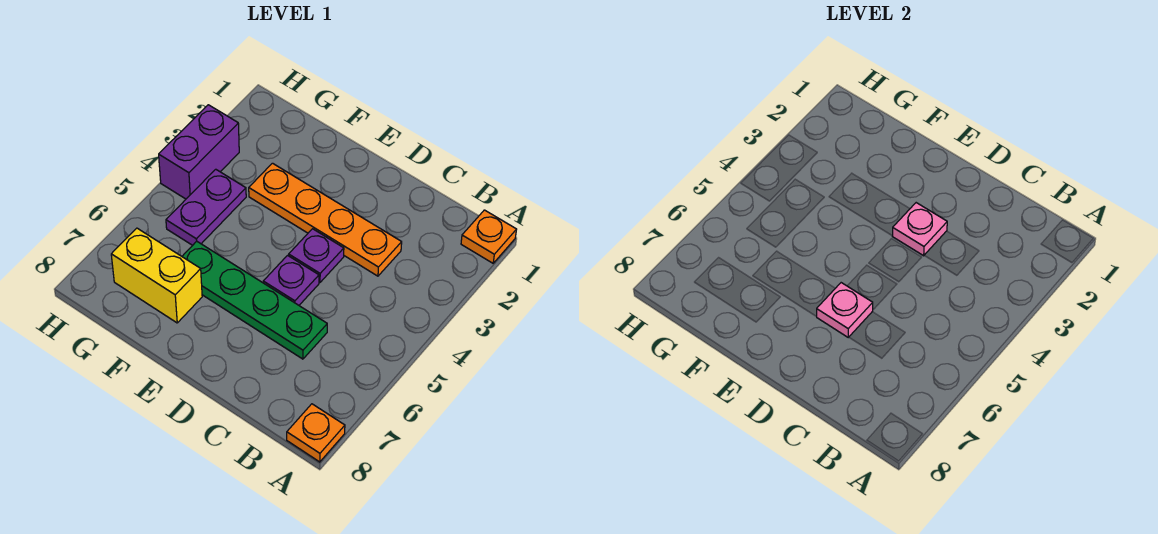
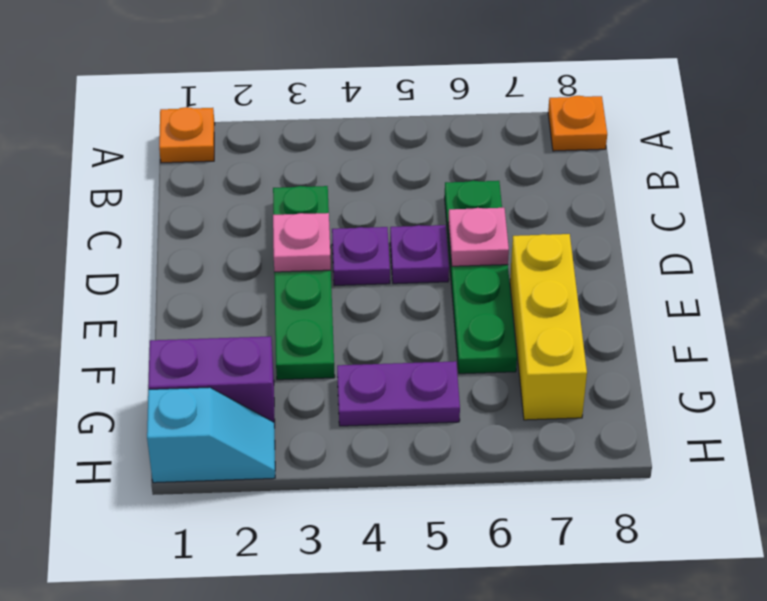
orange 1x4 plate [249,163,402,276] -> green 1x4 plate [273,186,335,380]
yellow 1x2 brick [111,228,202,323] -> yellow 1x3 brick [510,234,587,420]
none -> cyan 1x2 slope [147,387,275,483]
purple 1x2 brick [159,105,239,199] -> purple 1x2 brick moved to [148,336,275,427]

